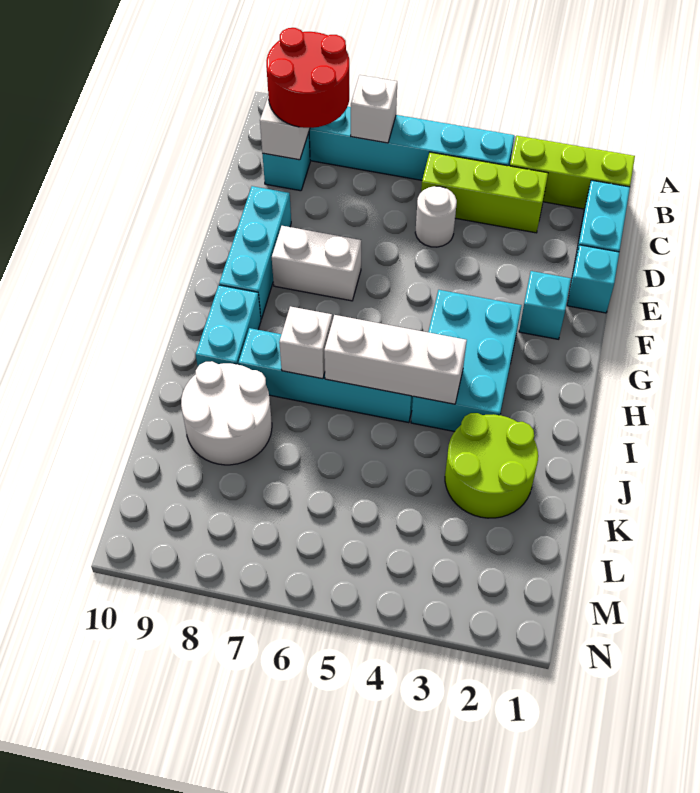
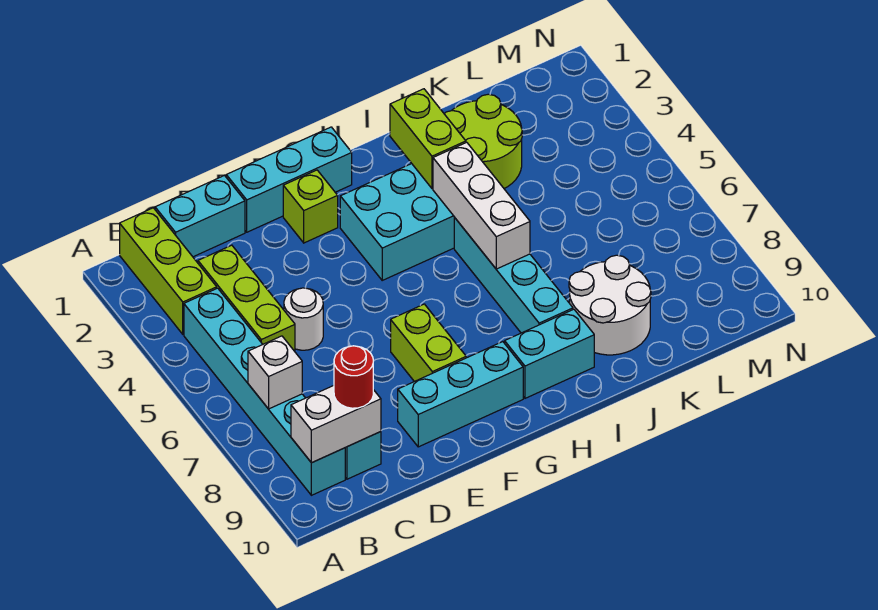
red 2x2 round brick [266,28,349,128] -> red 1x1 round brick [334,346,373,408]
cyan 1x1 brick [567,245,619,313] -> cyan 1x3 brick [226,127,352,232]
cyan 1x1 brick [519,271,571,339] -> lime 1x1 brick [283,170,338,243]
white 1x2 brick [272,226,361,301] -> lime 1x2 brick [391,304,466,382]
none -> lime 1x2 brick [390,89,466,189]
white 1x1 brick [279,306,332,379] -> none

